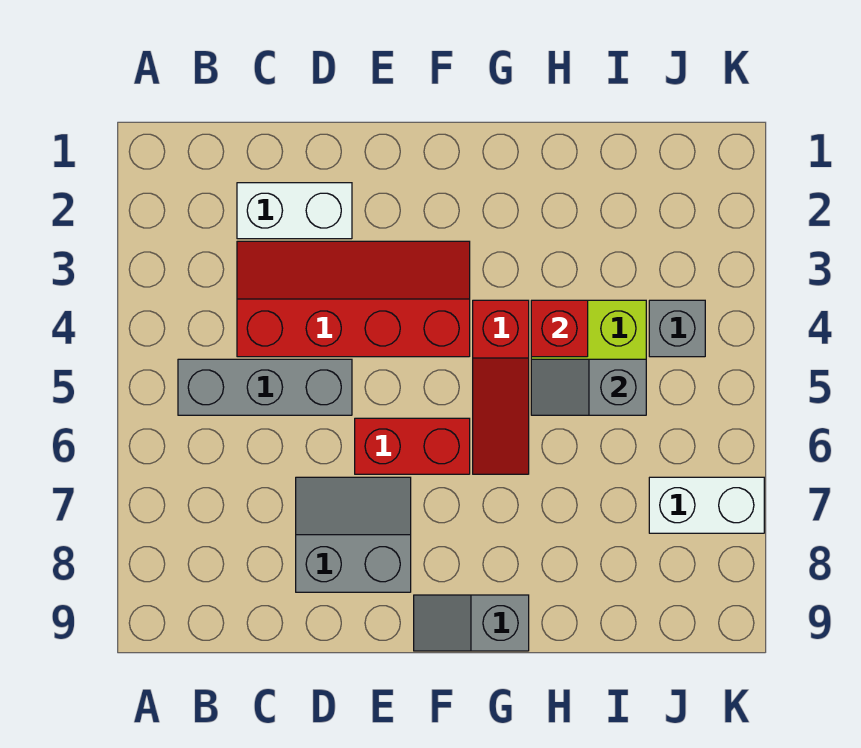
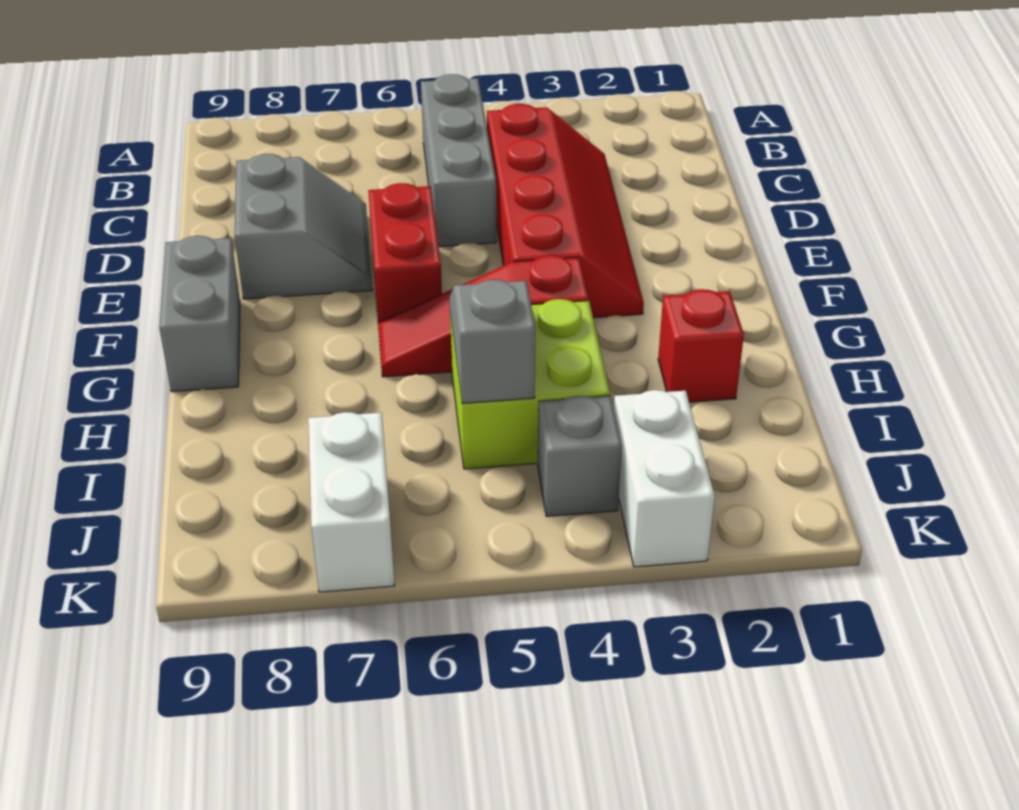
white 1x2 brick [237,183,352,239] -> white 1x2 brick moved to [614,390,715,567]
grey 1x2 slope [414,595,529,651] -> grey 1x2 brick [159,236,240,392]
red 1x1 brick [531,300,588,357] -> red 1x1 brick moved to [658,289,744,402]

